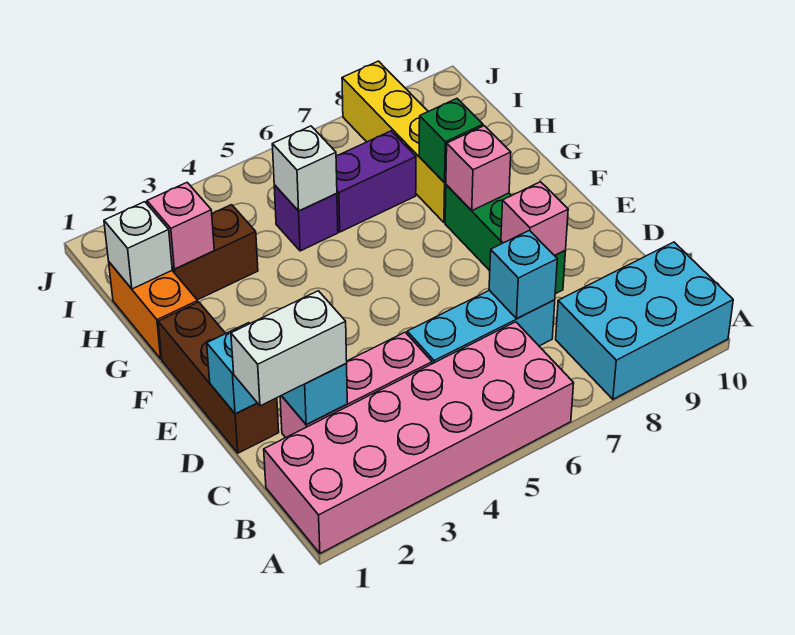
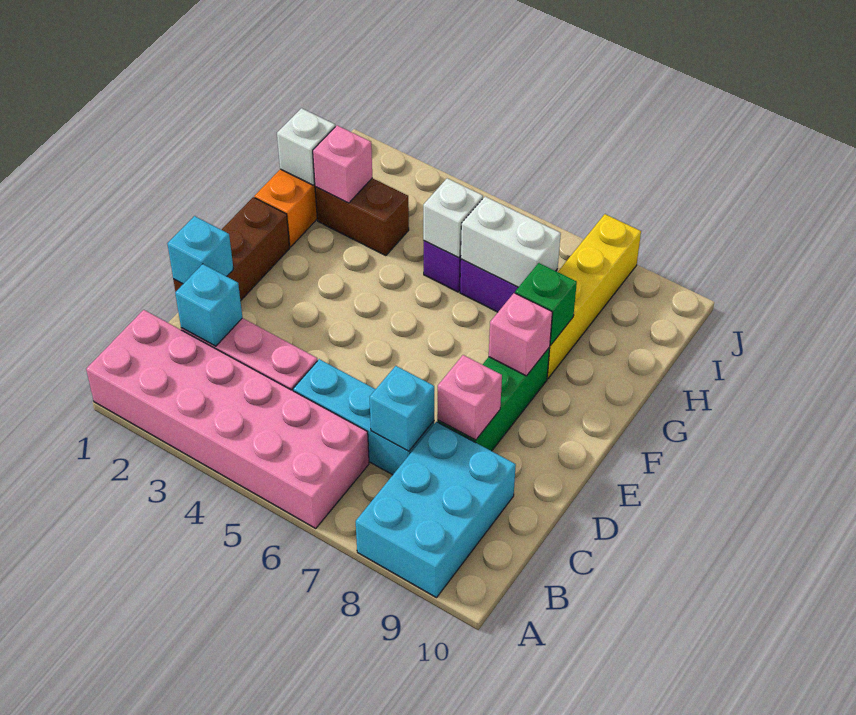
cyan 2x3 brick [556,242,733,399] -> cyan 2x3 brick turned to [356,422,516,598]
white 1x2 brick [231,291,347,406] -> white 1x2 brick moved to [461,197,561,287]

